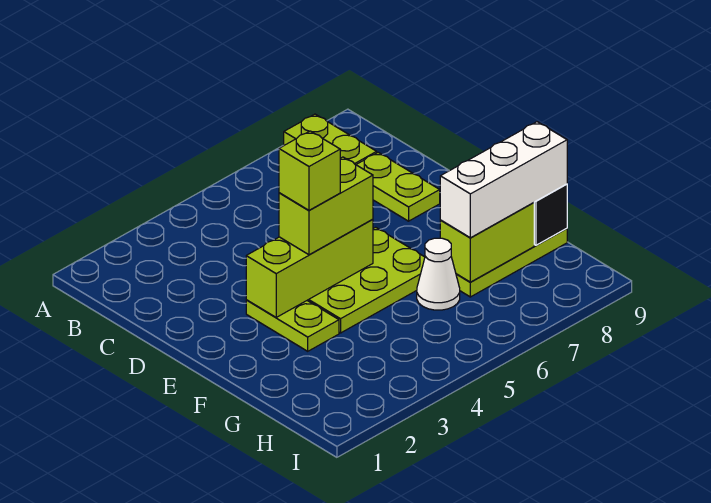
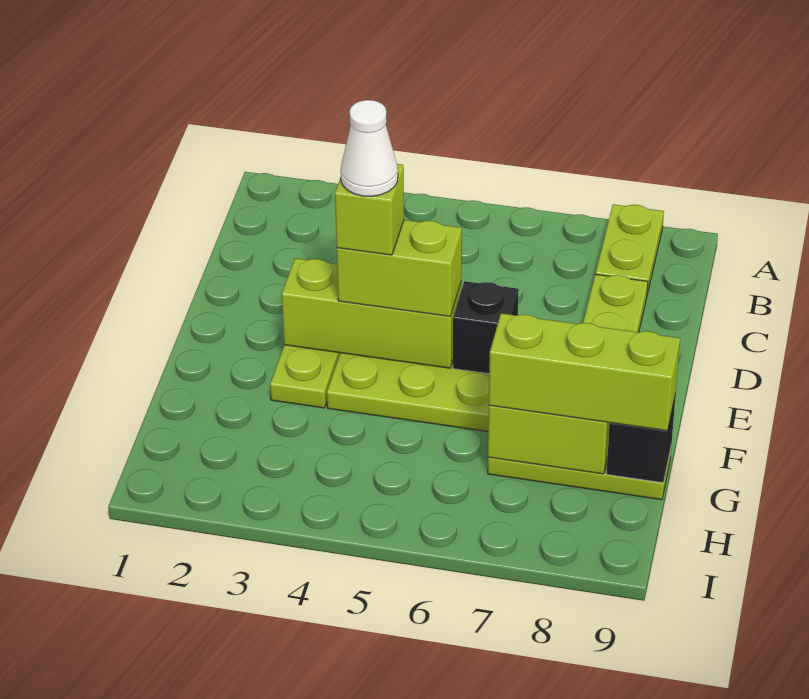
none -> black 1x1 brick [453,281,519,374]
white 1x1 cone [417,238,460,310] -> white 1x1 cone moved to [341,100,398,196]
white 1x3 brick [440,122,567,238] -> lime 1x3 brick [489,313,680,431]

